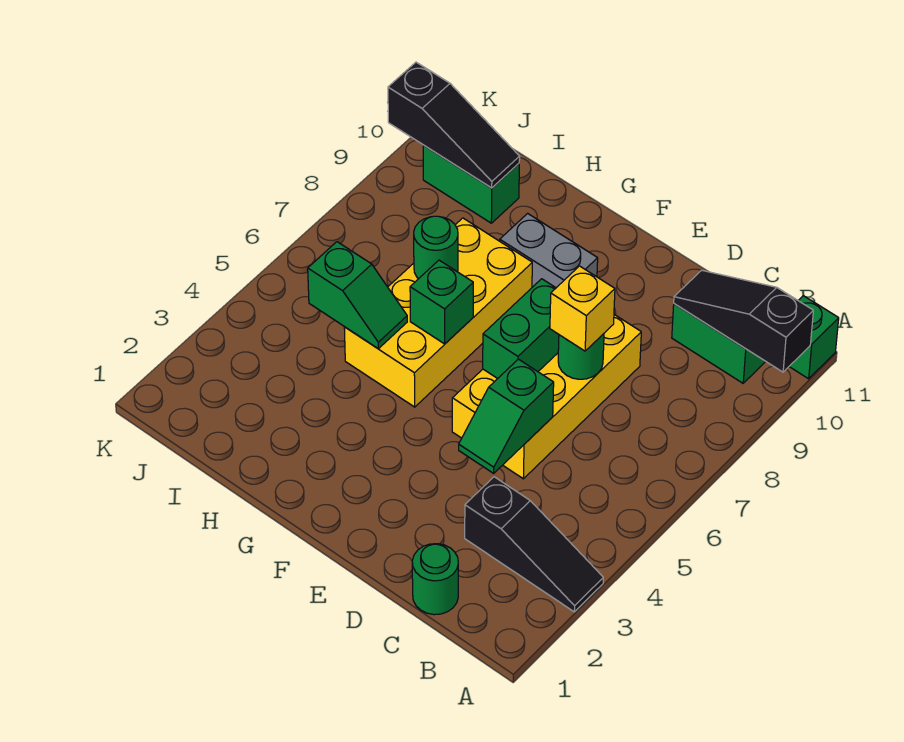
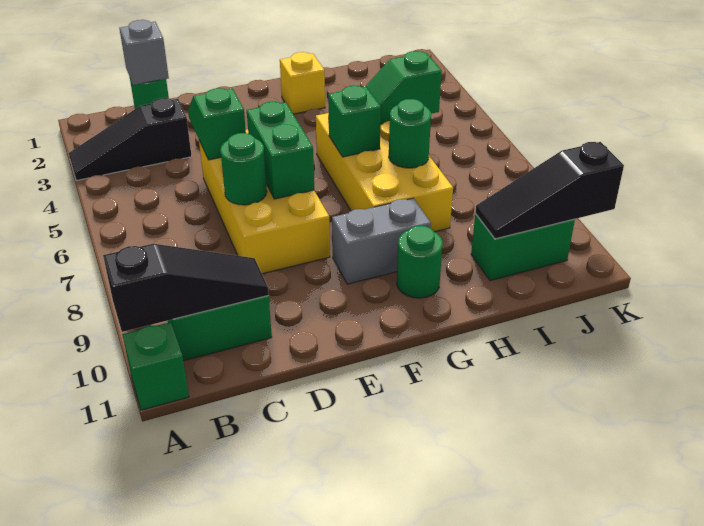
none -> grey 1x1 brick [119,20,169,85]
yellow 1x1 brick [550,266,615,351] -> yellow 1x1 brick moved to [280,52,325,114]
none -> green 1x1 round brick [397,226,443,298]

